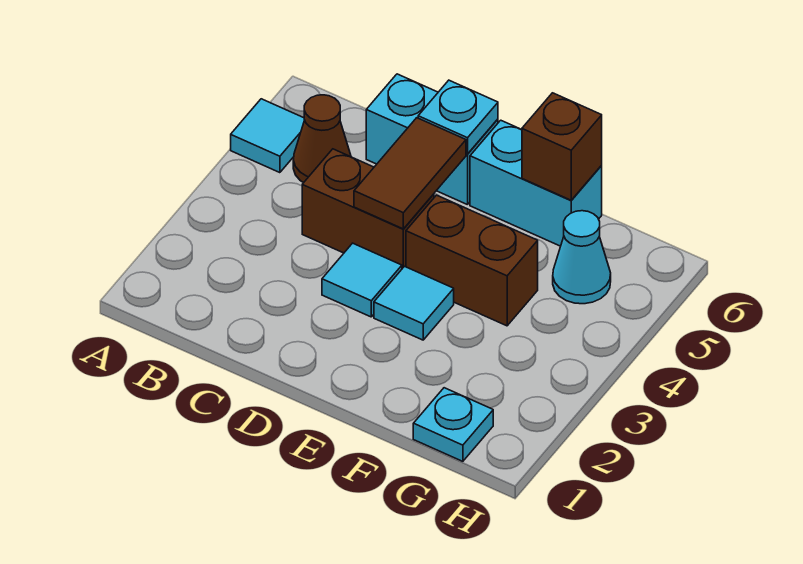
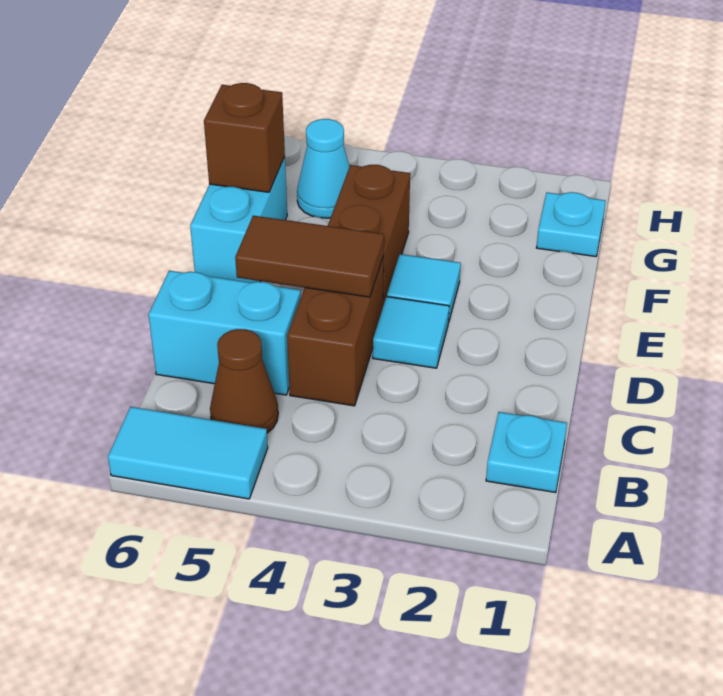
cyan 1x1 tile [231,99,304,173] -> cyan 1x2 tile [108,407,268,499]
cyan 1x2 brick [366,74,498,205] -> cyan 1x2 brick turned to [149,271,301,395]
cyan 1x1 plate [418,80,498,154] -> cyan 1x1 plate moved to [486,412,567,493]

